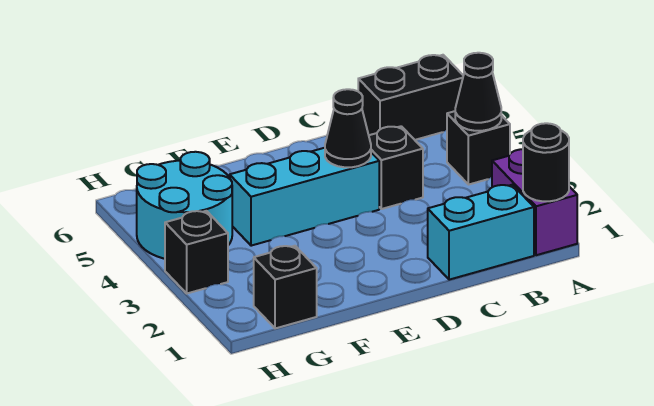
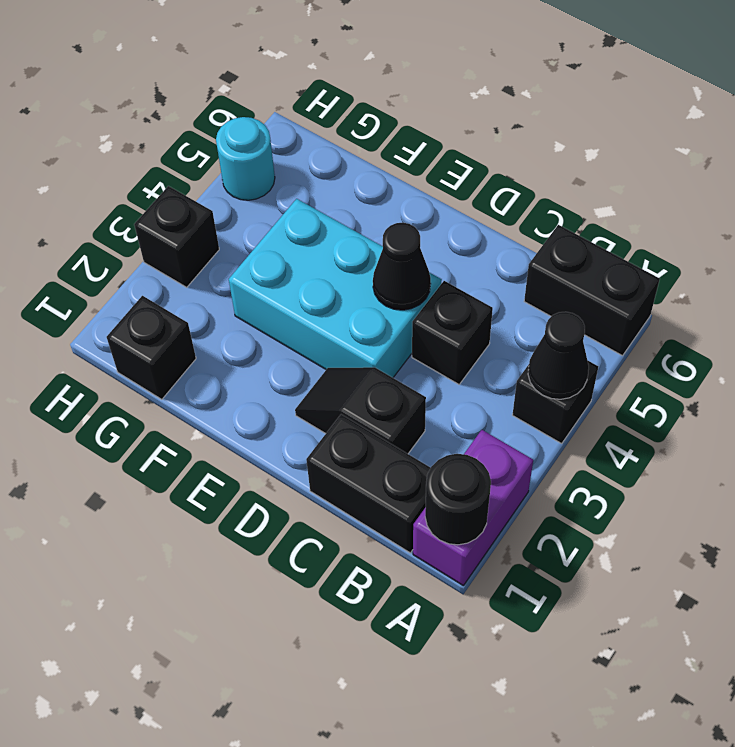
cyan 1x2 brick [428,185,534,280] -> black 1x2 brick [306,414,431,553]
none -> black 1x2 slope [295,367,426,454]
cyan 1x3 brick [230,148,379,246] -> cyan 2x3 brick [229,199,442,378]
cyan 2x2 round brick [137,152,232,259] -> cyan 1x1 round brick [216,117,275,200]

